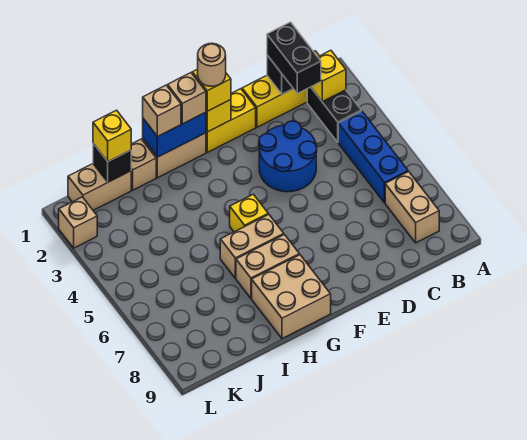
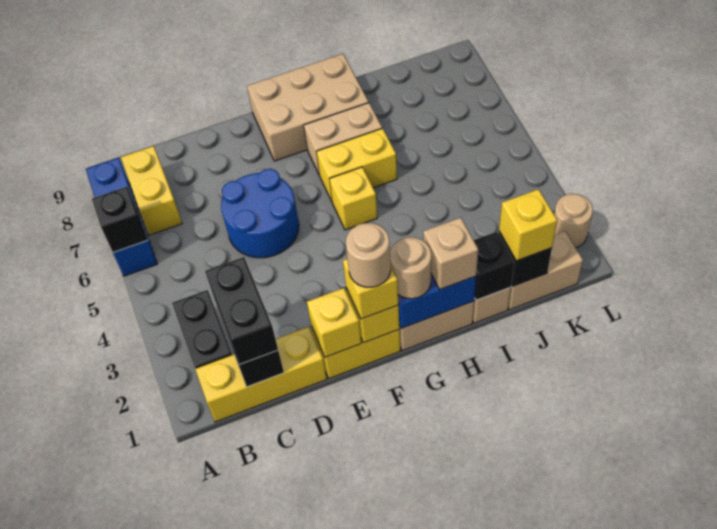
none -> black 1x1 brick [92,186,148,252]
yellow 1x1 brick [311,50,346,101] -> yellow 1x1 brick moved to [307,288,361,357]
blue 1x3 brick [338,111,408,203] -> blue 1x3 brick moved to [86,158,157,276]
tan 1x2 brick [385,172,439,243] -> yellow 1x2 brick [121,146,182,235]
blue 2x2 round brick [259,121,317,192] -> blue 2x2 round brick moved to [221,169,299,258]
tan 1x1 brick [168,73,206,124] -> tan 1x1 round brick [390,237,431,299]
tan 1x2 brick [220,214,284,278] -> yellow 1x2 brick [316,128,397,201]
tan 2x2 brick [252,255,331,339] -> tan 2x3 brick [247,54,369,161]
none -> black 1x1 brick [474,231,514,300]
tan 1x1 brick [59,197,97,248] -> tan 1x1 round brick [554,194,593,248]

